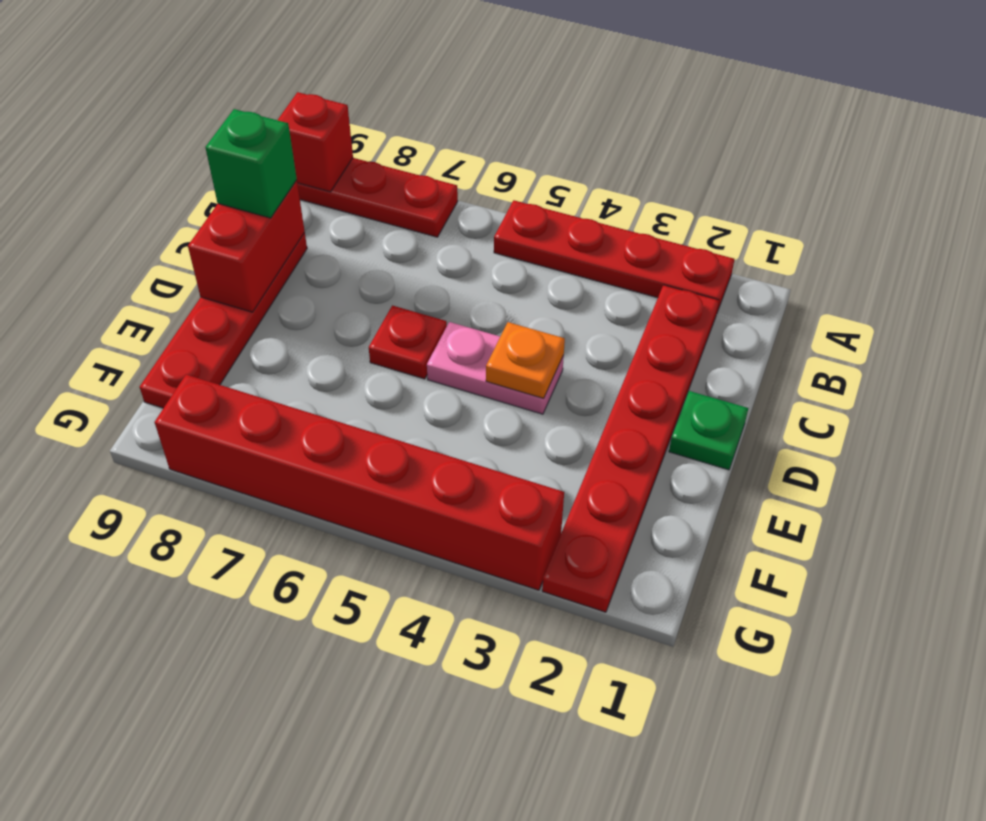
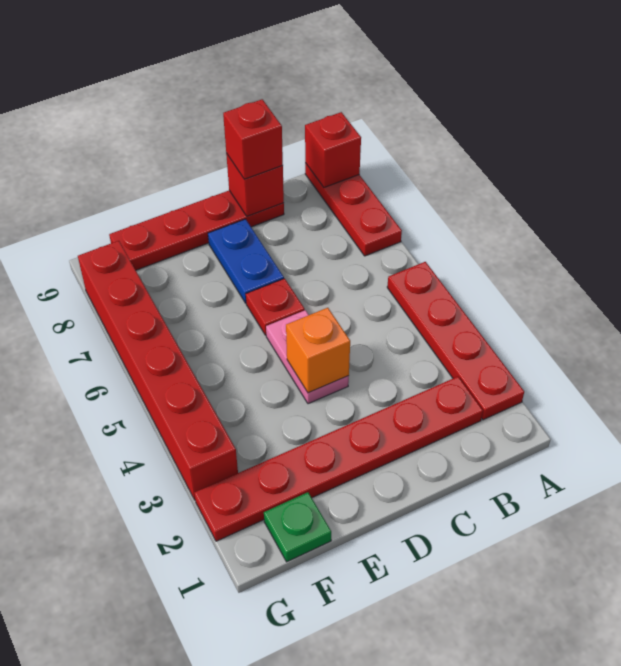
red 1x2 brick [188,180,305,312] -> red 1x1 brick [226,153,284,216]
green 1x1 brick [205,109,297,218] -> red 1x1 brick [223,99,283,179]
green 1x1 plate [669,391,748,470] -> green 1x1 plate moved to [264,492,331,562]
orange 1x1 plate [486,322,565,398] -> orange 1x1 brick [286,308,350,393]
none -> blue 1x2 plate [208,219,284,303]

